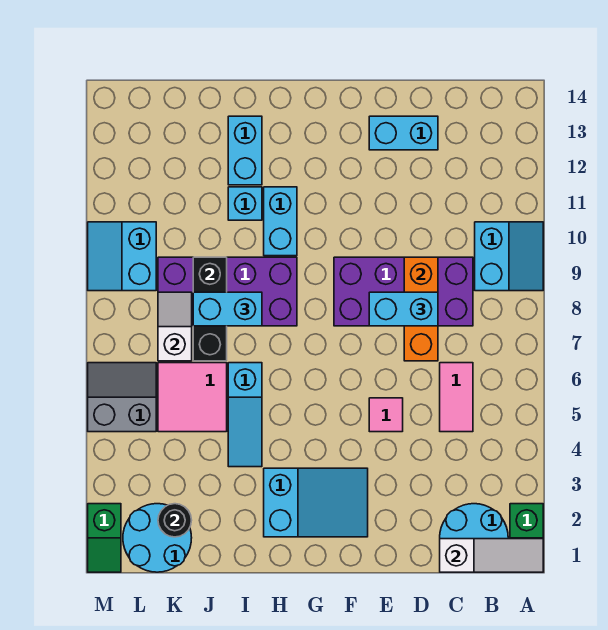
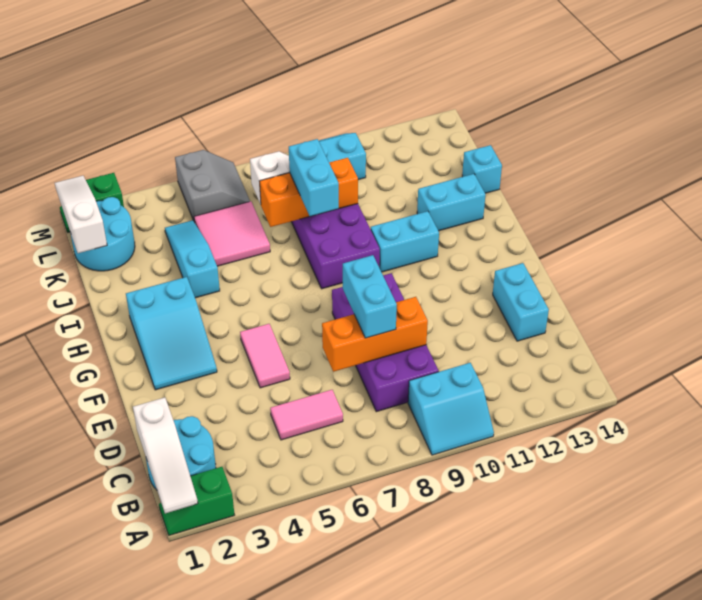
pink 1x1 tile [369,398,403,432] -> pink 1x2 tile [240,324,290,388]
cyan 1x3 slope [228,363,262,467] -> cyan 1x3 slope turned to [165,220,220,298]
cyan 1x1 brick [228,187,262,220] -> cyan 1x1 brick moved to [462,145,502,193]
black 1x3 brick [193,257,227,361] -> orange 1x3 brick [260,158,358,227]
none -> white 1x3 slope [55,176,107,253]
black 1x1 round brick [158,504,192,537] -> none

